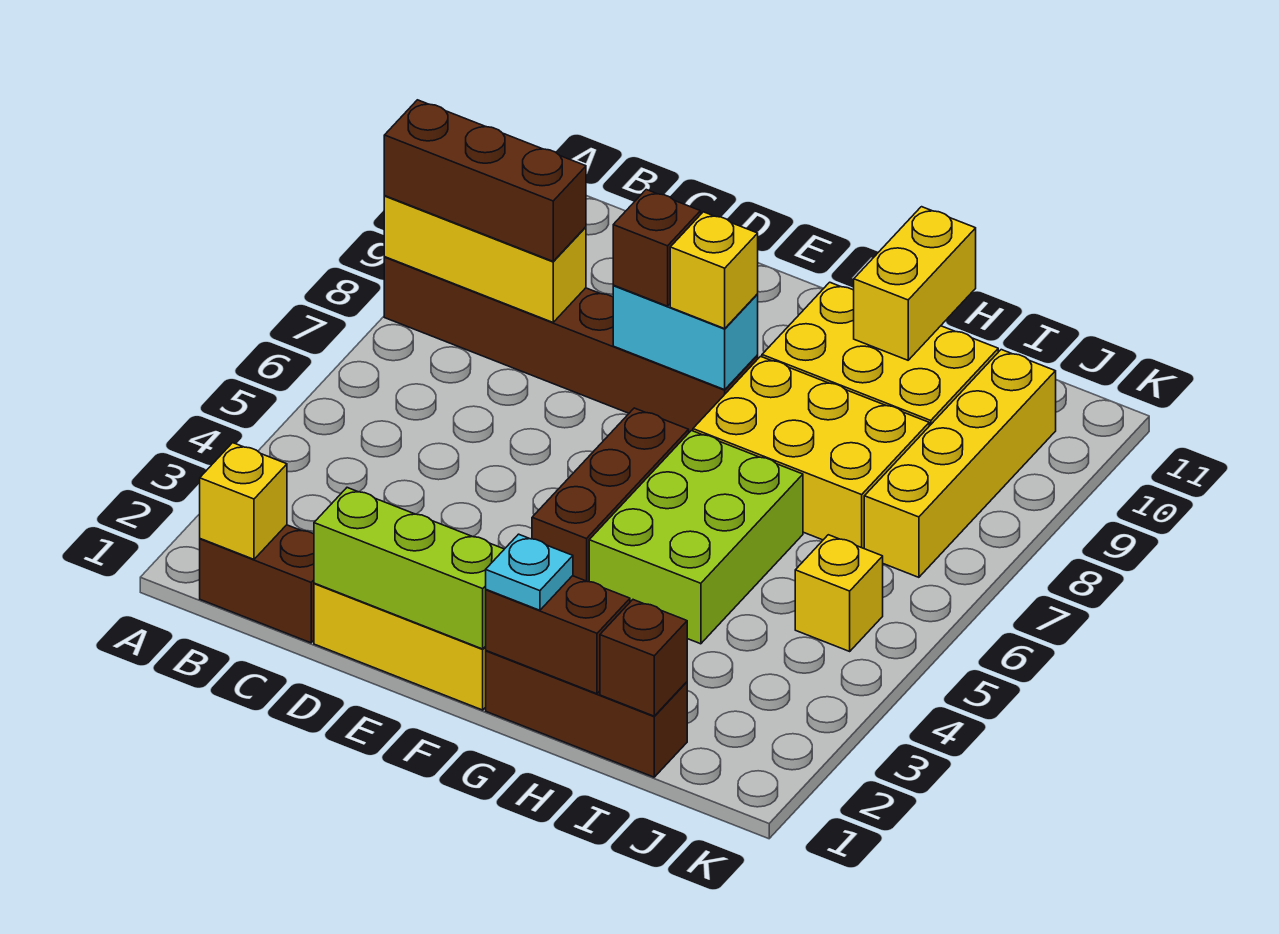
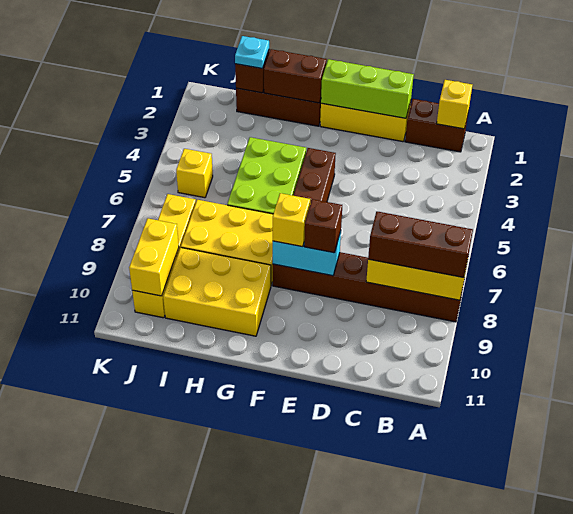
cyan 1x1 plate [486,534,573,610] -> cyan 1x1 plate moved to [235,36,269,68]
yellow 1x2 brick [854,207,976,360] -> yellow 1x2 brick moved to [129,218,179,296]

